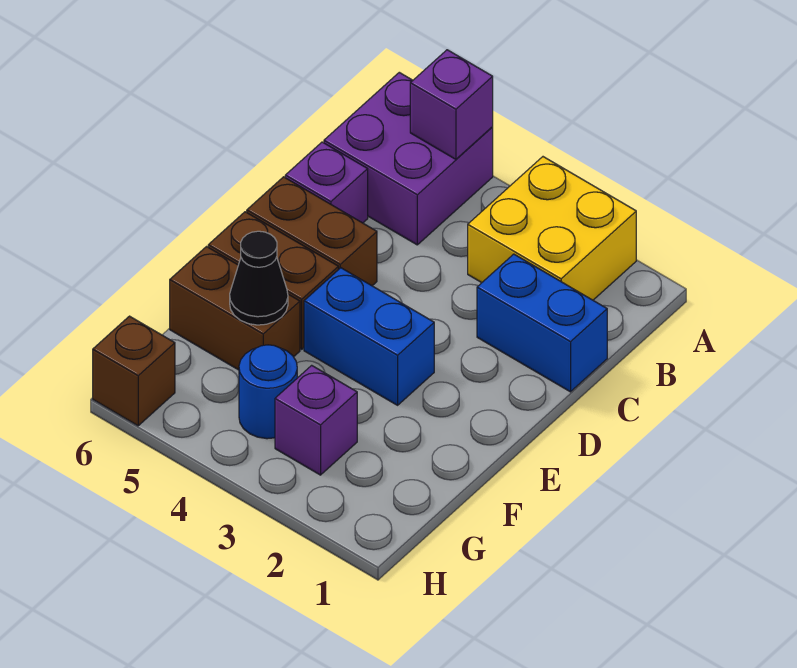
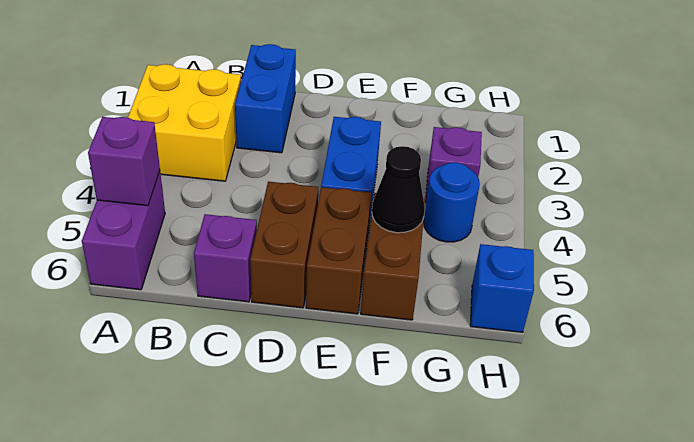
purple 2x2 brick [324,72,493,245] -> purple 1x2 brick [82,171,165,290]
brown 1x1 brick [93,316,175,426] -> blue 1x1 brick [470,244,534,332]

